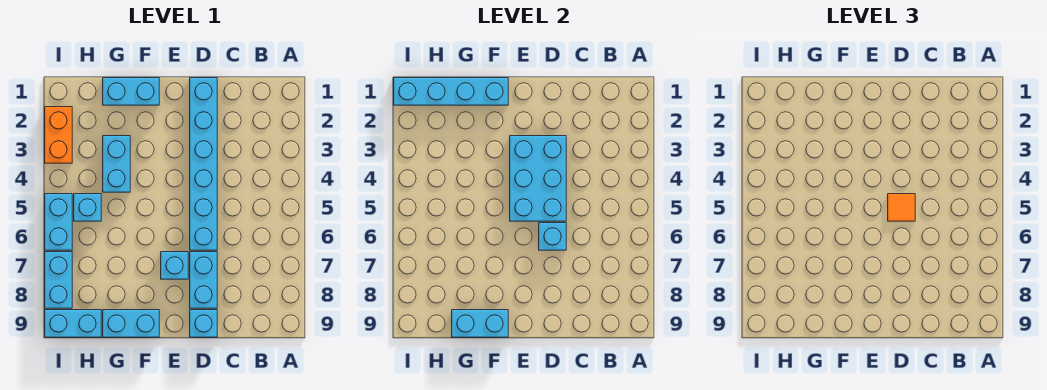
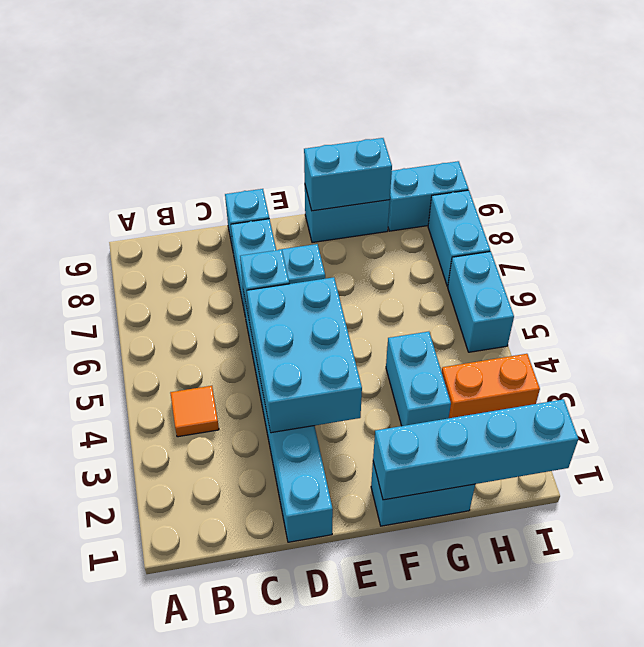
orange 1x1 tile [888,194,915,221] -> orange 1x1 tile moved to [170,386,219,437]
cyan 1x1 brick [74,194,101,221] -> none
orange 1x2 brick [45,107,72,163] -> orange 1x2 brick turned to [442,354,540,418]

